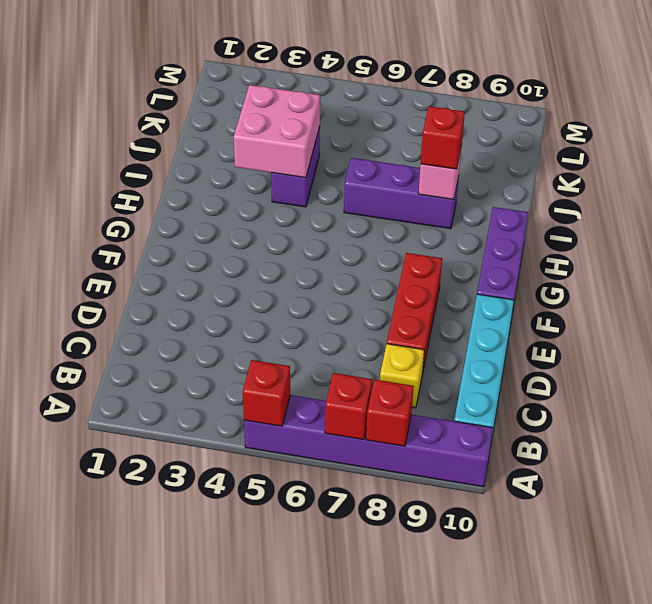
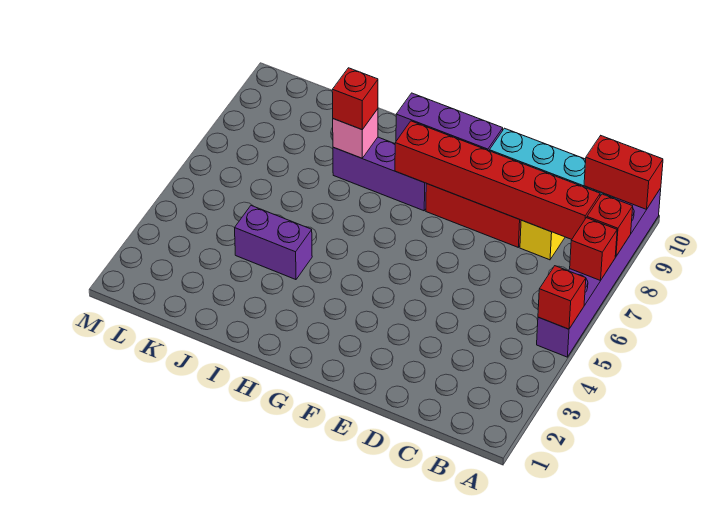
none -> red 1x2 brick [584,136,663,209]
none -> red 1x6 brick [395,121,600,239]
pink 2x2 brick [234,85,320,178] -> none
purple 1x3 brick [344,158,459,229] -> purple 1x3 brick turned to [333,137,427,211]

